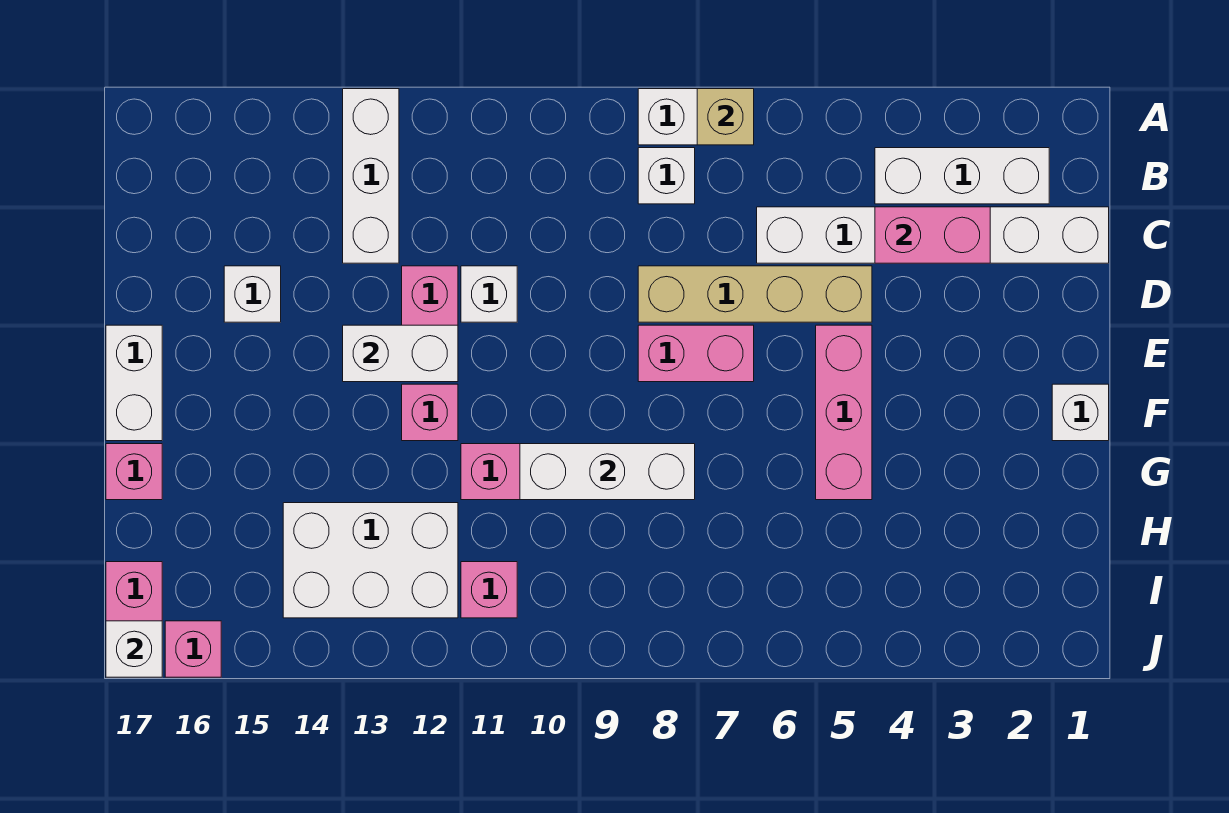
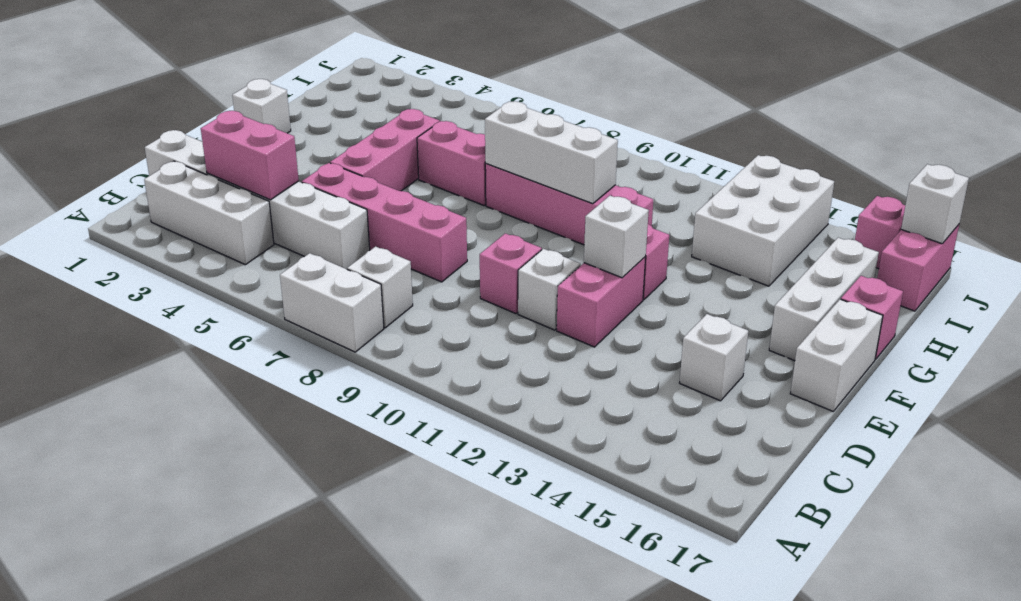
tan 1x1 brick [697,89,754,145] -> none
white 1x3 brick [343,89,399,263] -> white 1x3 brick moved to [769,238,879,361]
tan 1x4 brick [638,266,872,322] -> pink 1x4 brick [302,163,467,282]
pink 1x2 brick [638,325,754,382] -> pink 1x2 brick moved to [417,121,486,205]
white 1x2 brick [343,325,458,382] -> white 1x1 brick [584,196,649,278]
white 2x3 brick [283,503,458,618] -> white 2x3 brick turned to [692,155,834,286]
pink 1x1 brick [461,562,517,618] -> pink 1x1 brick moved to [480,233,542,314]

